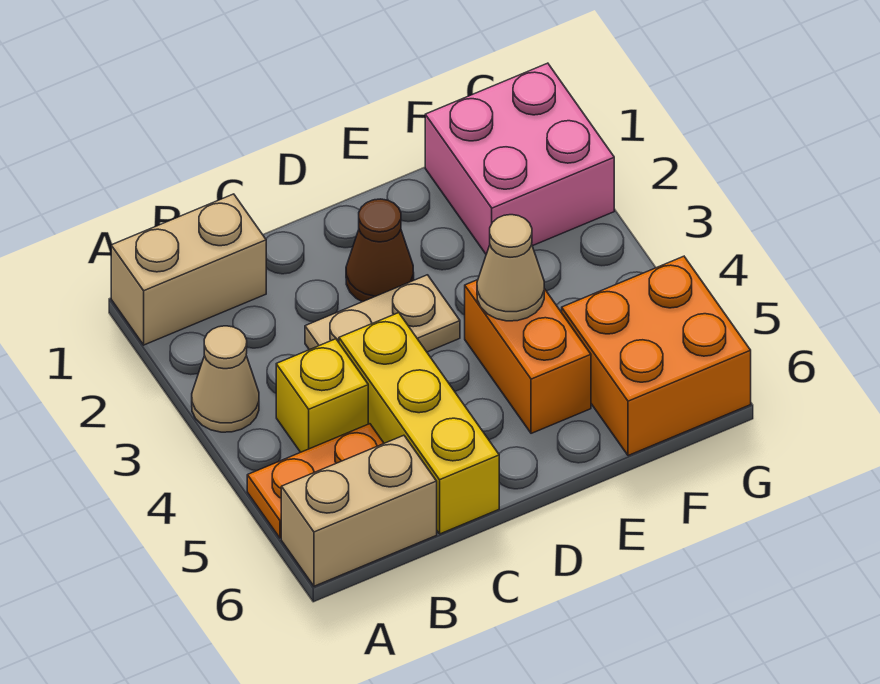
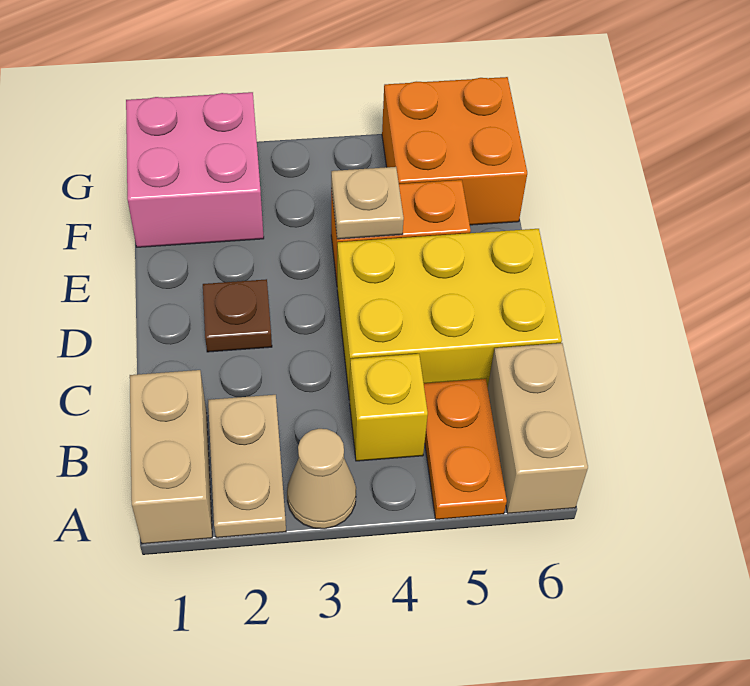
tan 1x2 plate [305,275,460,352] -> tan 1x2 plate moved to [208,395,286,538]
yellow 1x3 brick [339,313,499,534] -> yellow 2x3 brick [337,229,562,400]
brown 1x1 cone [346,199,414,302] -> brown 1x1 plate [203,279,272,352]
tan 1x1 cone [477,215,544,321] -> tan 1x1 plate [331,167,404,239]

